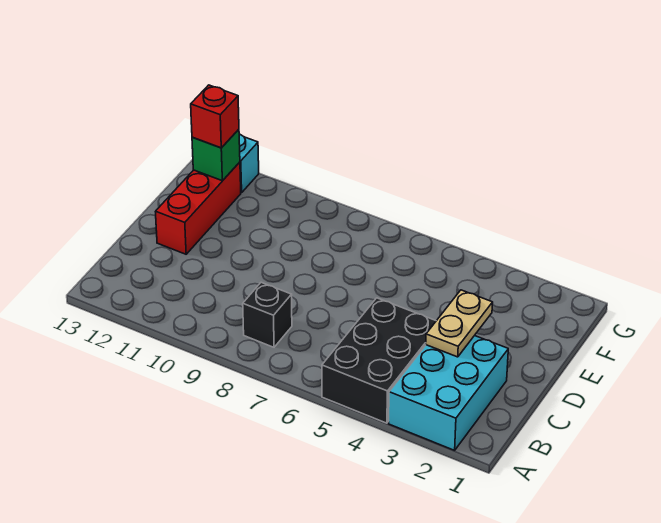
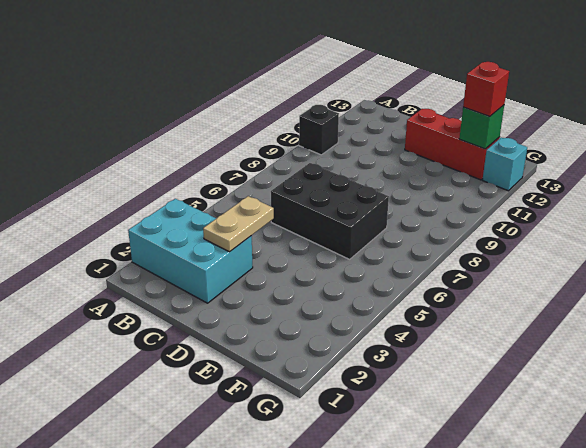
black 2x3 brick [322,298,436,423] -> black 2x3 brick moved to [271,163,389,259]
black 1x1 brick [243,282,292,347] -> black 1x1 brick moved to [299,105,339,155]
tan 1x2 plate [426,290,493,357] -> tan 1x2 plate turned to [203,196,274,252]

